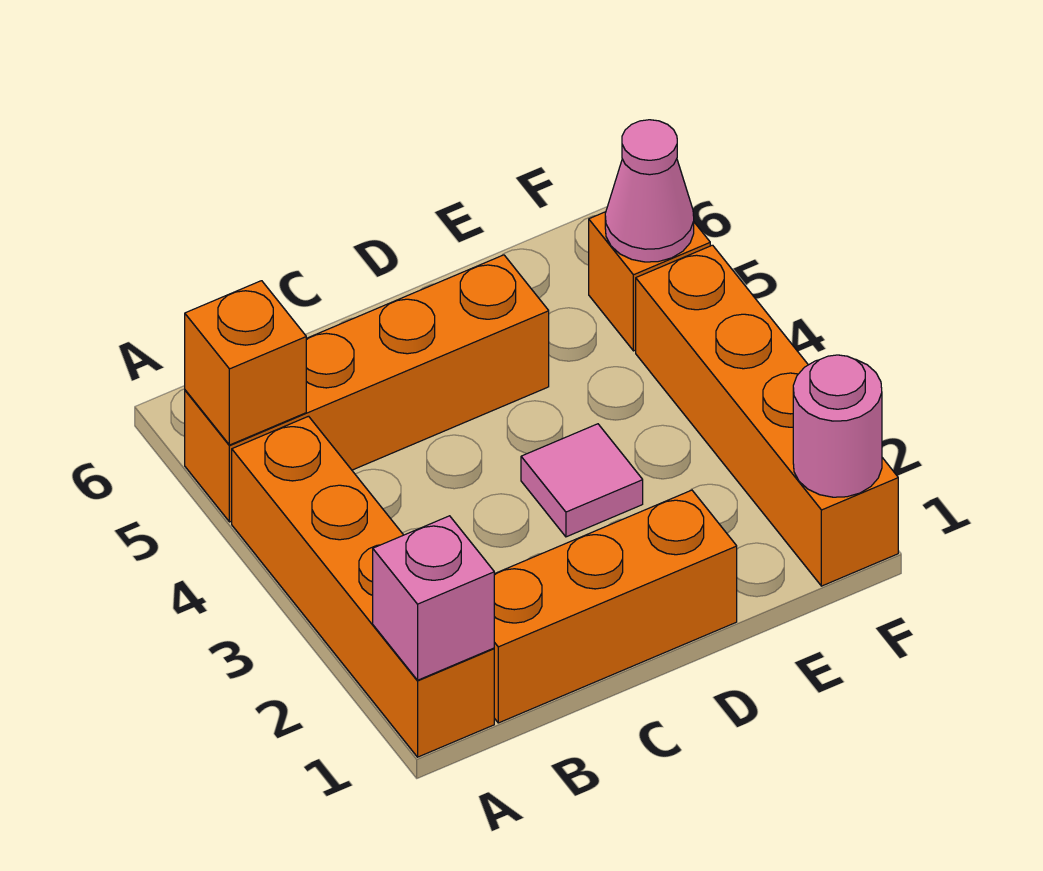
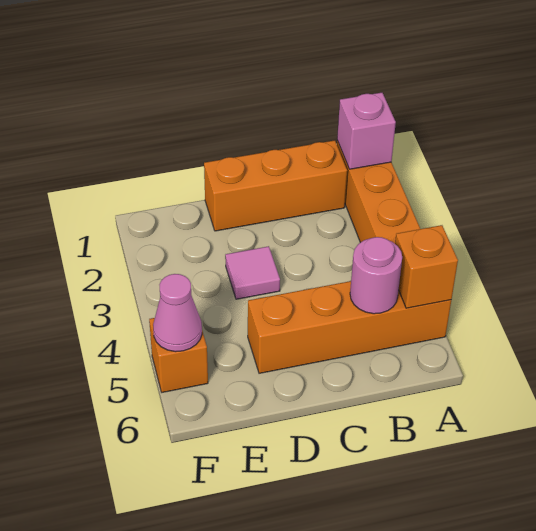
orange 1x4 brick [636,245,898,586] -> none
pink 1x1 round brick [793,355,882,497] -> pink 1x1 round brick moved to [350,237,402,314]

